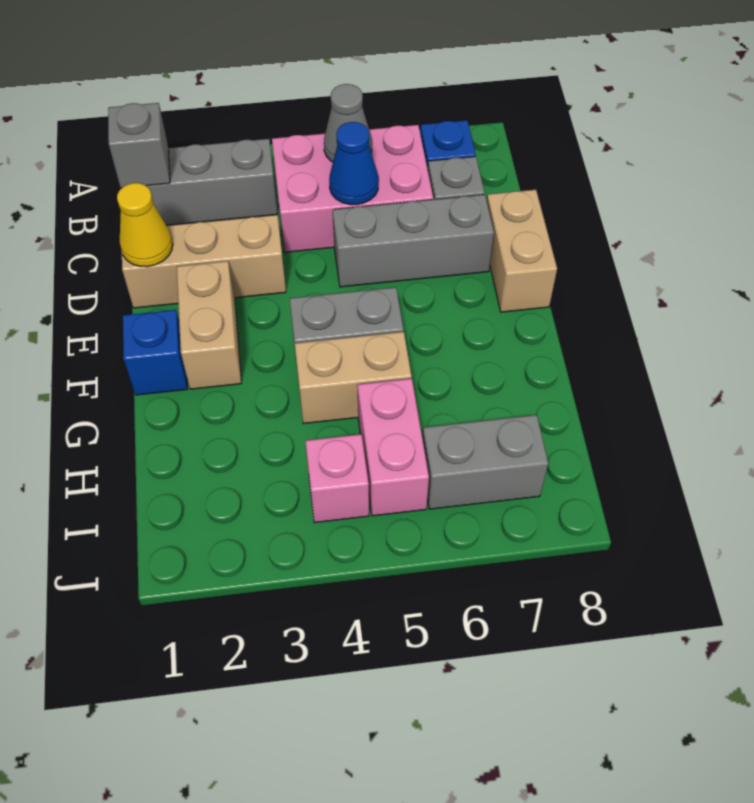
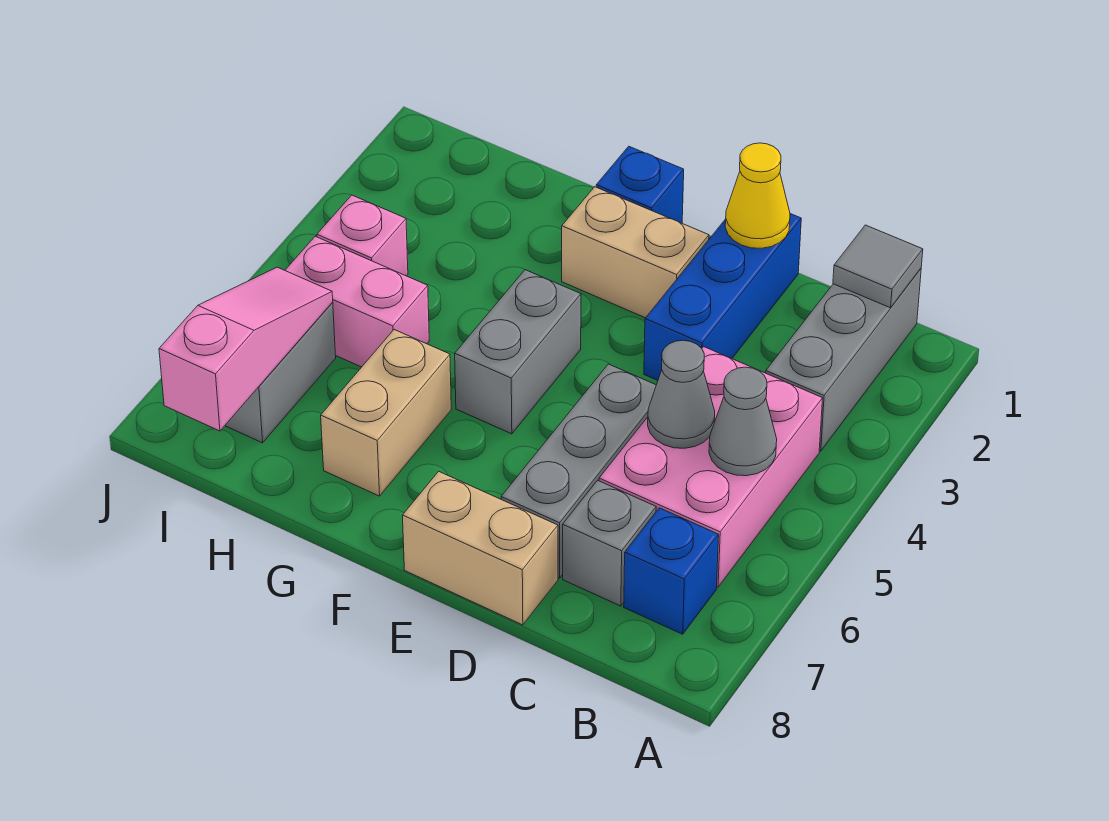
grey 1x1 brick [108,103,170,188] -> grey 1x1 tile [833,225,923,308]
blue 1x1 cone [329,122,379,205] -> grey 1x1 cone [648,340,715,448]
tan 1x3 brick [122,215,286,308] -> blue 1x3 brick [644,214,801,380]
tan 1x2 brick [294,332,412,424] -> tan 1x2 brick moved to [321,330,451,496]
none -> pink 1x3 slope [159,267,333,431]

